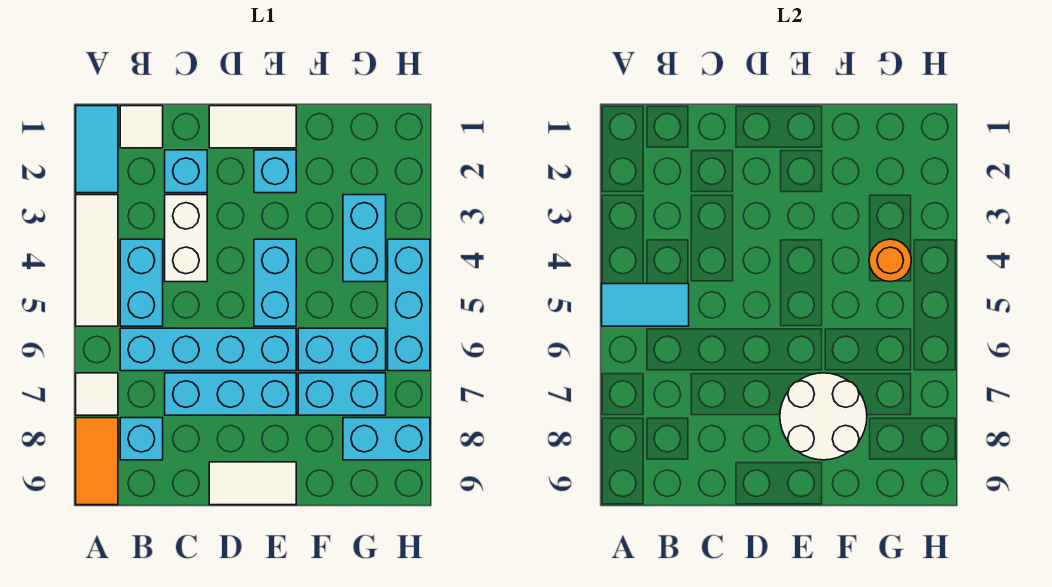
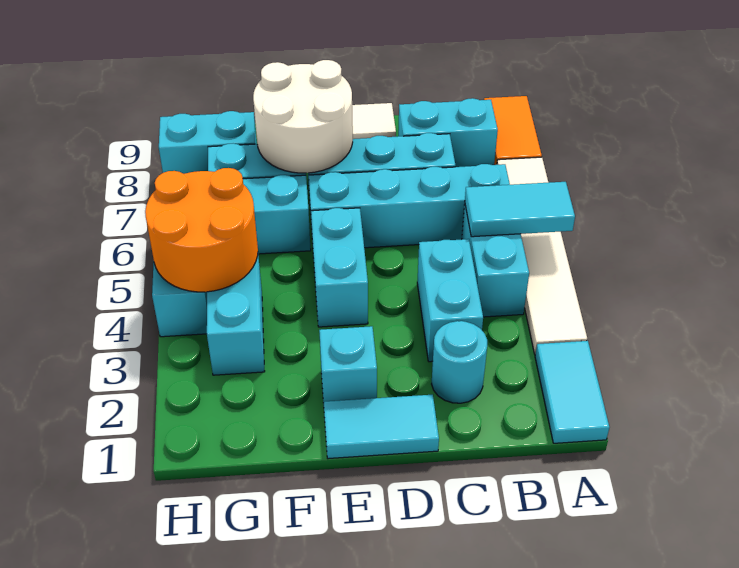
white 1x1 tile [120,106,163,148] -> none
cyan 1x1 brick [120,418,163,460] -> cyan 1x2 brick [398,98,498,167]
cyan 1x1 brick [165,150,207,193] -> cyan 1x1 round brick [432,321,487,403]
white 1x2 brick [165,195,207,282] -> cyan 1x2 brick [417,239,483,362]
white 1x2 tile [209,106,296,148] -> cyan 1x2 tile [324,395,439,459]
orange 1x1 round brick [869,239,911,282] -> orange 2x2 round brick [145,168,258,292]

